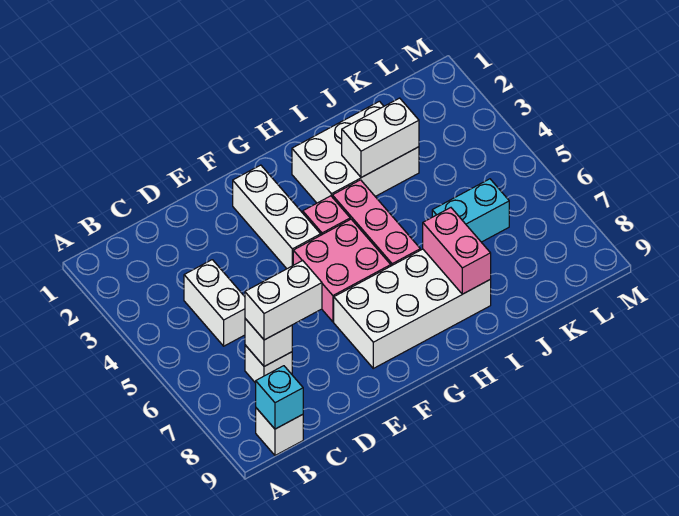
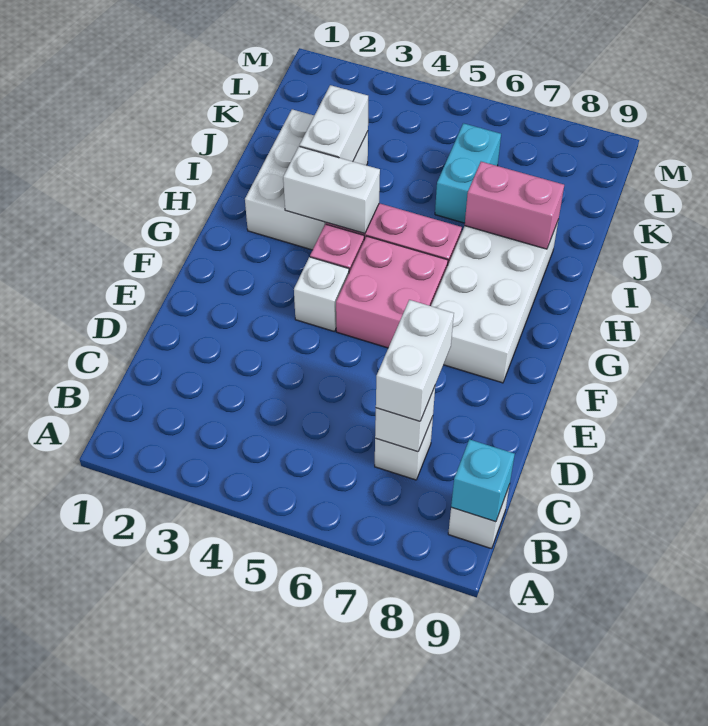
white 1x2 brick [184,260,245,346] -> white 1x2 brick moved to [283,146,380,234]
white 1x3 brick [233,165,321,269] -> white 1x1 brick [294,257,349,331]

